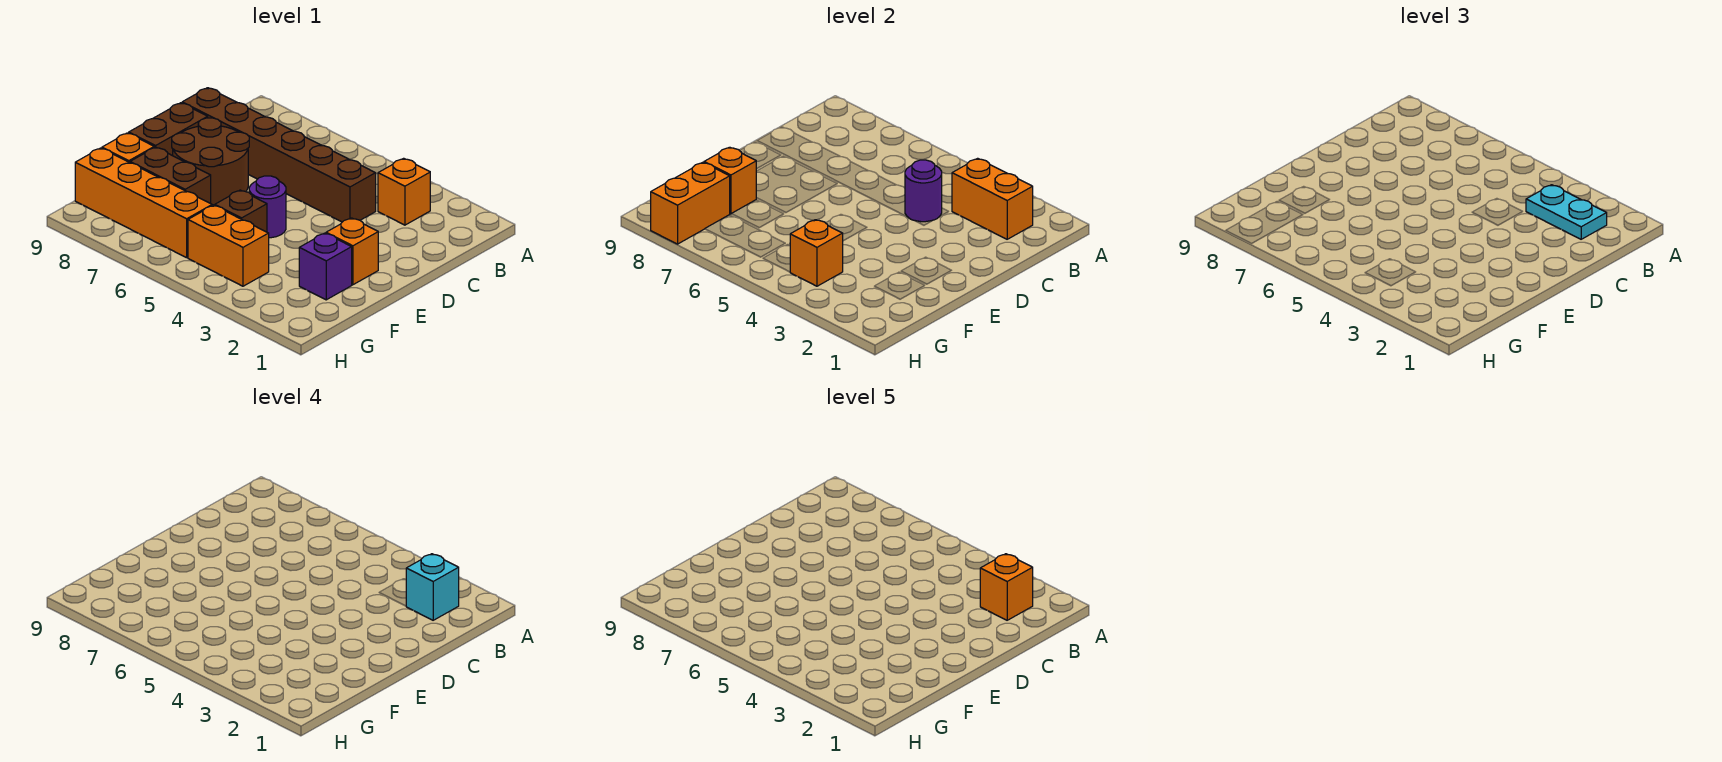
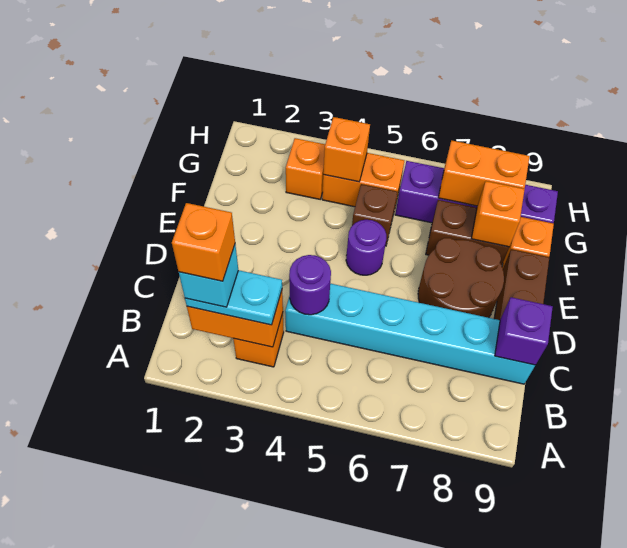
brown 1x6 brick [182,88,376,222] -> cyan 1x6 brick [285,284,535,384]
orange 1x1 brick [326,218,378,285] -> orange 1x1 brick moved to [286,138,325,199]
purple 1x1 brick [299,233,352,300] -> purple 1x1 brick moved to [495,297,553,365]
orange 1x4 brick [75,148,212,258] -> purple 1x4 brick [395,161,558,223]
orange 1x2 brick [651,162,730,244] -> orange 1x2 brick turned to [438,140,530,206]

